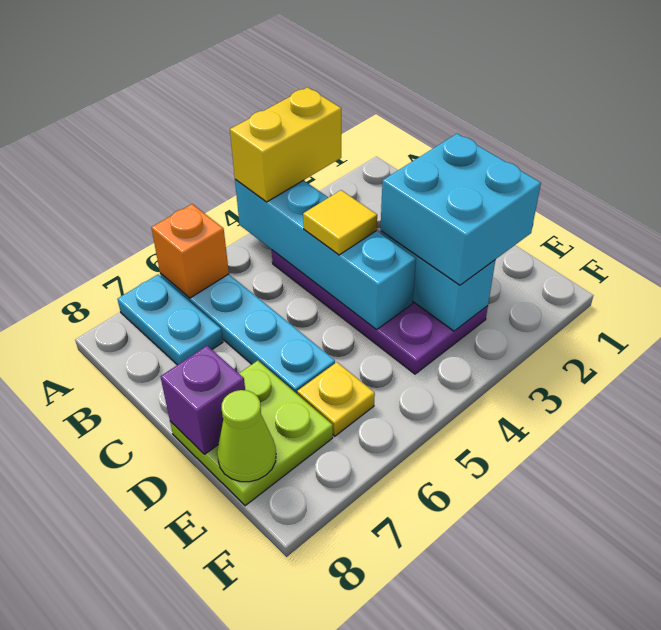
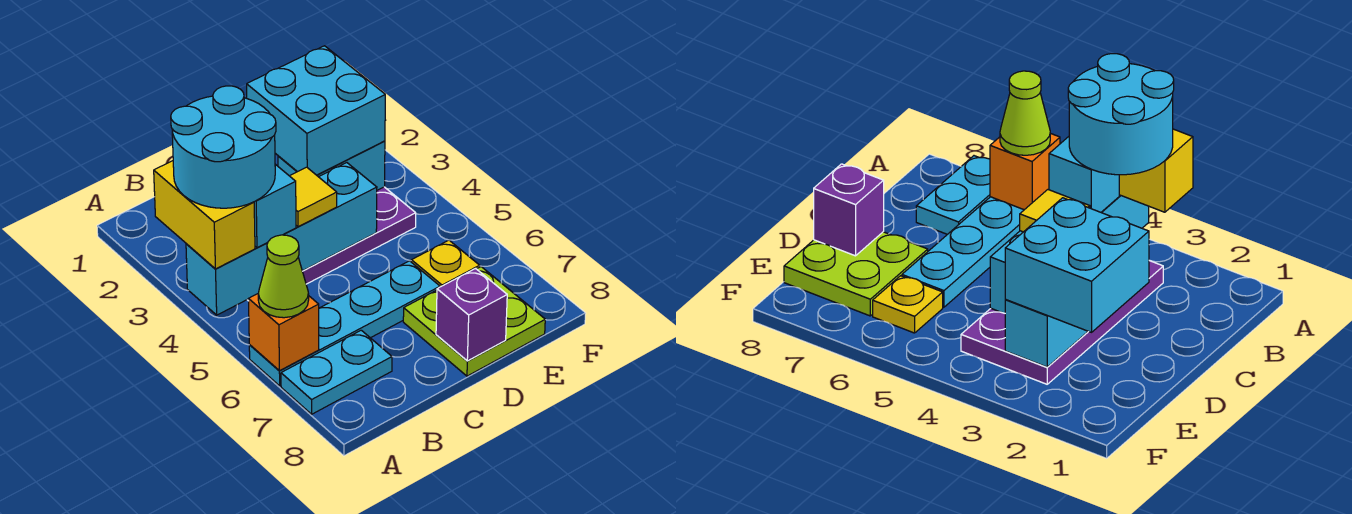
none -> cyan 2x2 round brick [171,86,276,208]
none -> cyan 1x1 brick [254,164,296,248]
lime 1x1 cone [217,390,276,482] -> lime 1x1 cone moved to [258,235,309,318]

